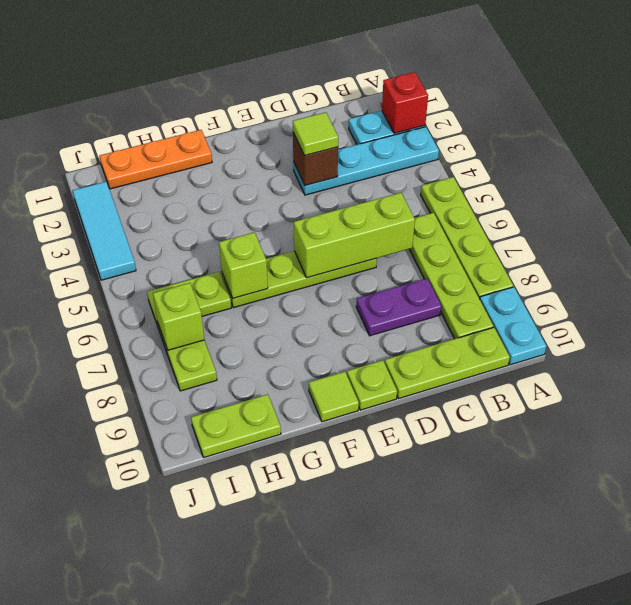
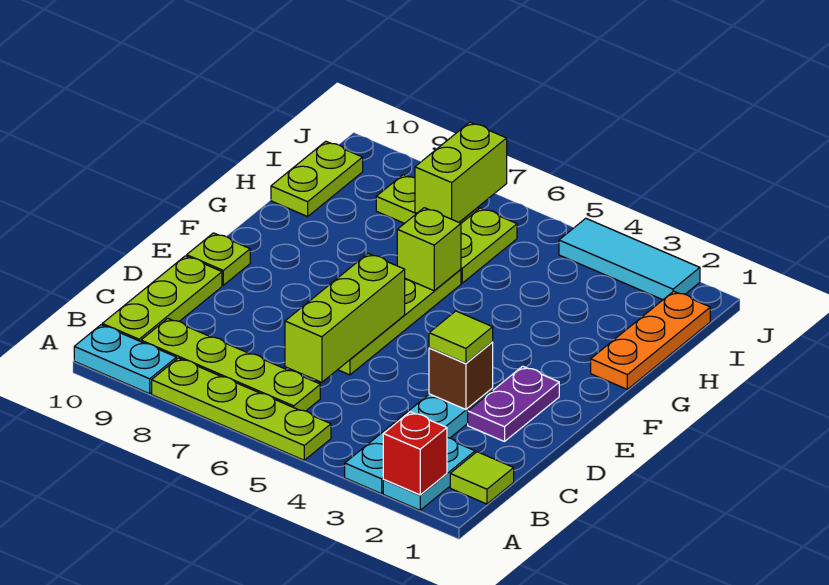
purple 1x2 plate [356,279,442,336] -> purple 1x2 plate moved to [468,366,559,442]
lime 1x1 tile [309,372,359,422] -> lime 1x1 tile moved to [450,452,514,504]
lime 1x1 brick [153,283,204,350] -> lime 1x2 brick [415,122,507,222]

